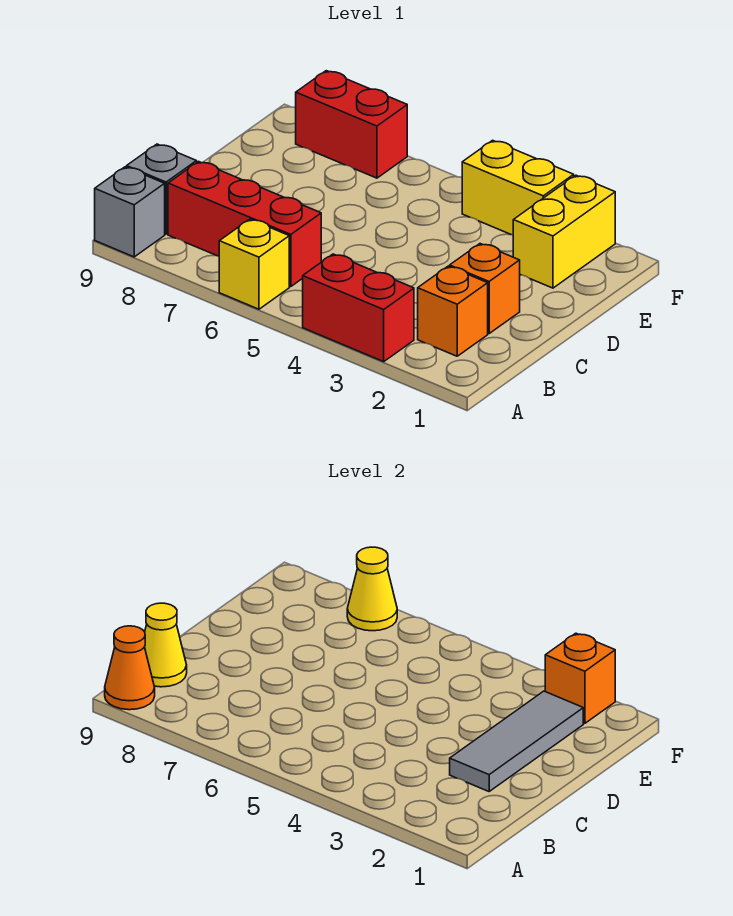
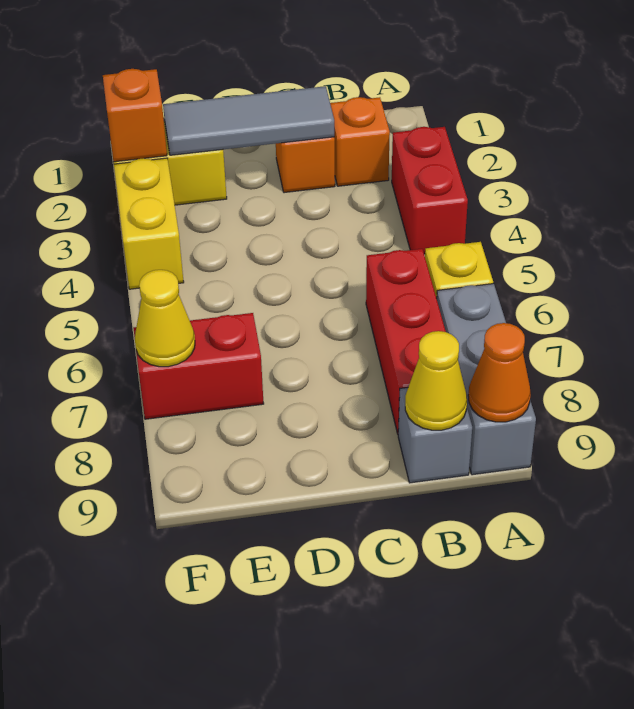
grey 1x1 brick [95,167,165,257] -> grey 1x3 brick [437,284,536,475]
red 1x2 brick [296,71,407,178] -> red 1x2 brick turned to [133,313,264,419]

